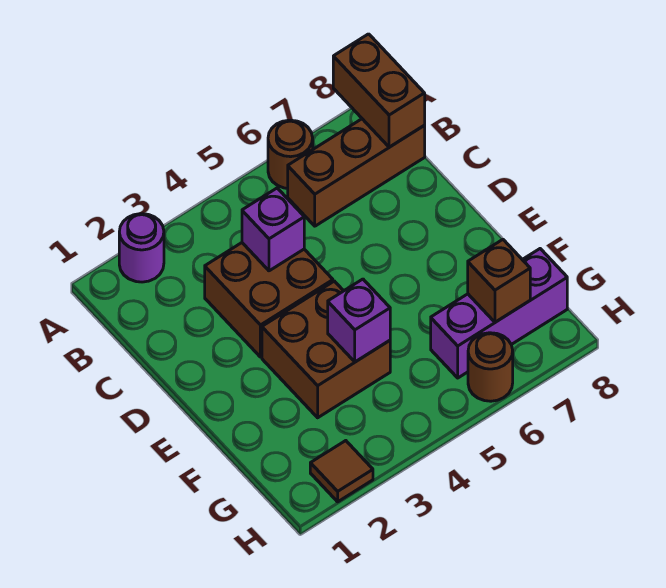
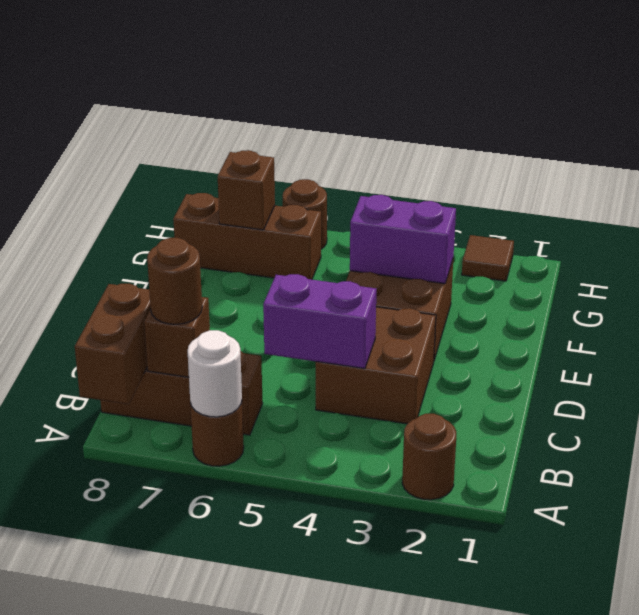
purple 1x1 round brick [119,214,164,282] -> brown 1x1 round brick [402,414,456,500]
none -> white 1x1 round brick [188,330,242,417]
none -> brown 1x1 brick [144,297,210,377]
none -> brown 1x1 round brick [147,238,202,324]
purple 1x1 brick [242,188,304,271] -> purple 1x2 brick [263,274,376,369]
purple 1x1 brick [328,279,390,362] -> purple 1x2 brick [350,195,456,284]
purple 1x3 brick [431,249,567,378] -> brown 1x3 brick [173,193,321,280]

